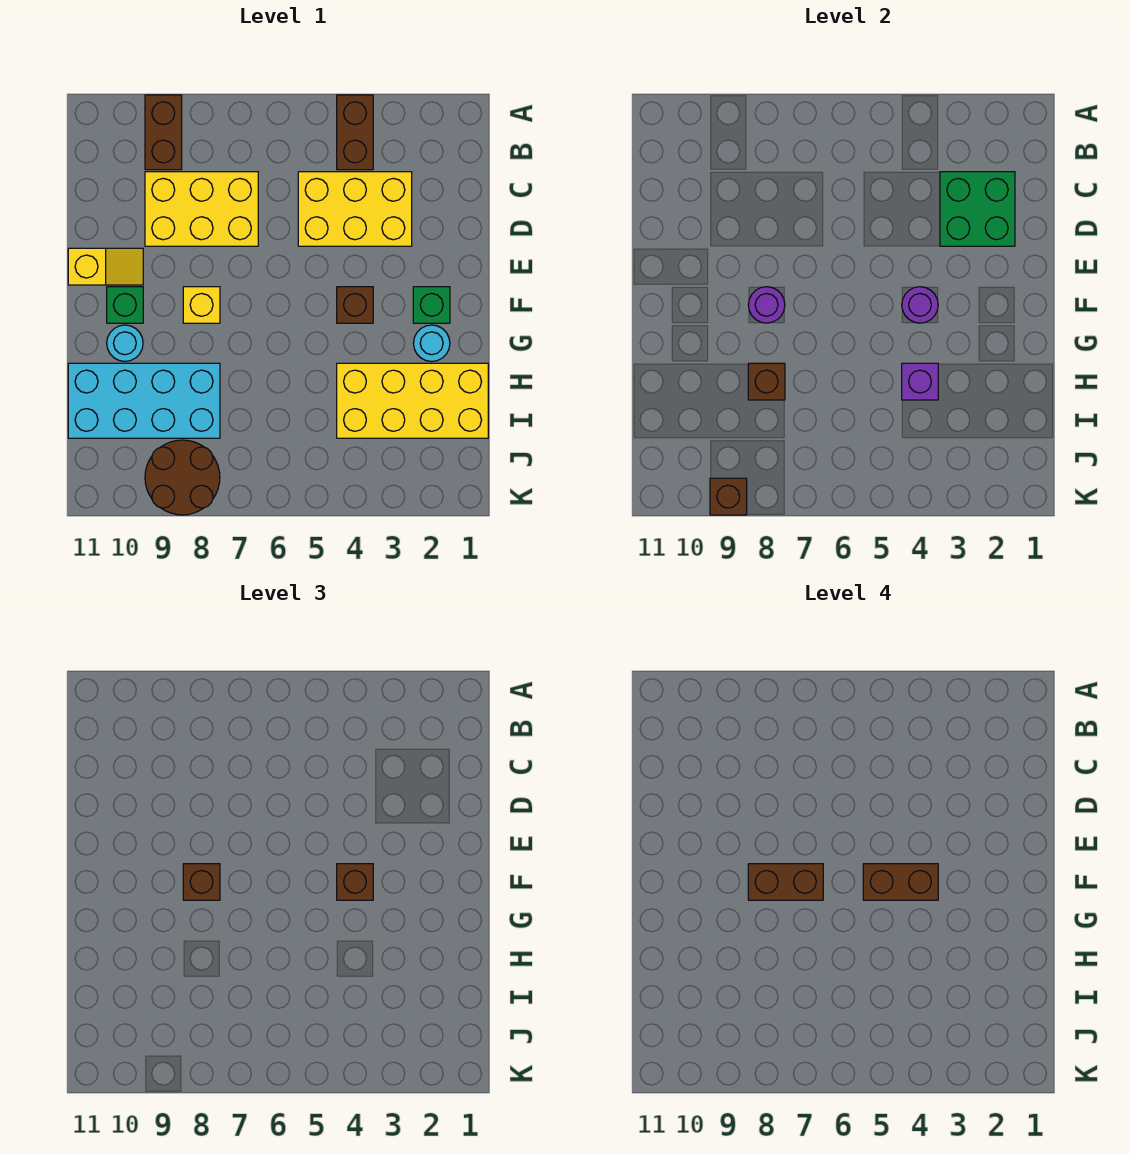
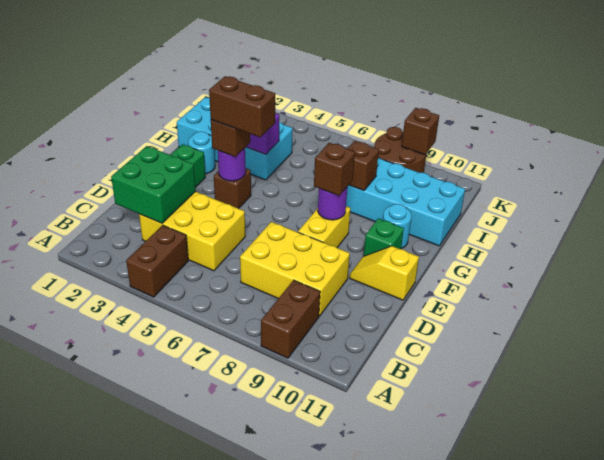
brown 1x2 brick [748,864,823,900] -> none
yellow 1x1 brick [183,287,220,323] -> yellow 1x2 brick [298,206,350,247]
yellow 2x4 brick [337,363,488,438] -> cyan 2x4 brick [177,97,293,180]

